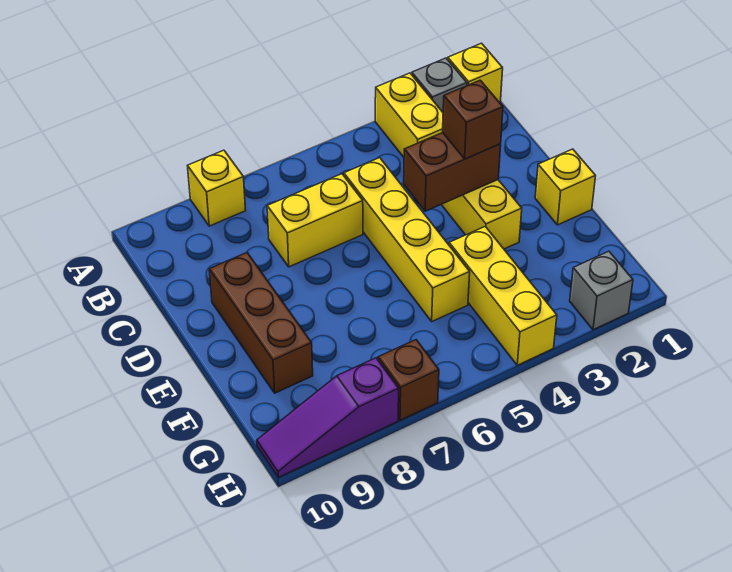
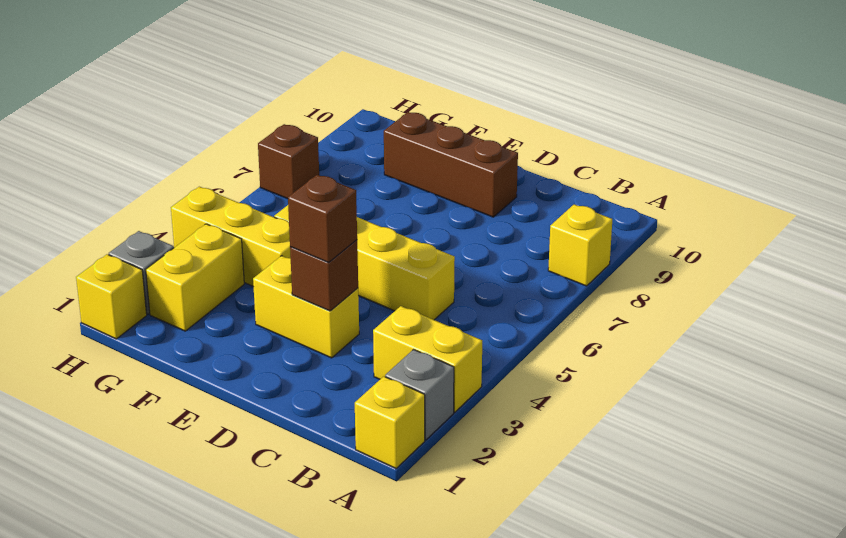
yellow 1x2 brick [267,174,363,267] -> yellow 1x2 brick moved to [146,224,244,331]
brown 1x2 brick [404,133,501,211] -> brown 1x1 brick [290,240,358,311]
yellow 1x1 brick [535,149,595,225] -> yellow 1x1 brick moved to [76,254,147,339]
purple 1x3 slope [257,358,399,477] -> none

